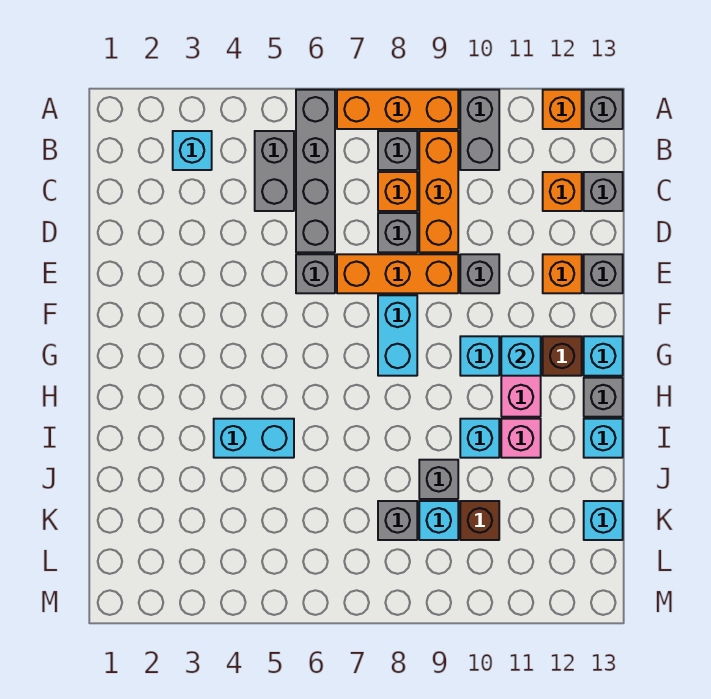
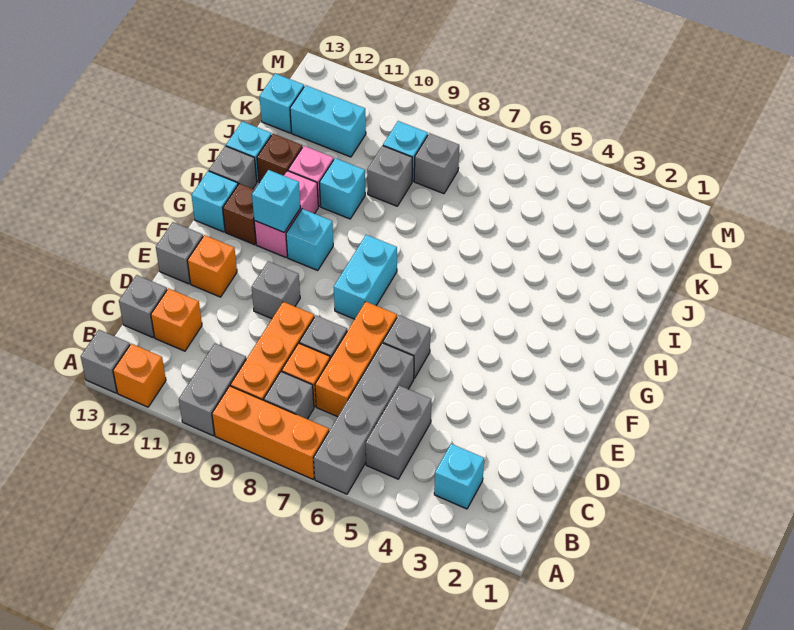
orange 1x3 brick [337,254,458,293] -> orange 1x3 brick turned to [315,302,397,417]
cyan 1x2 brick [214,419,294,458] -> cyan 1x2 brick moved to [290,85,366,157]
brown 1x1 brick [460,501,499,540] -> brown 1x1 brick moved to [257,134,302,183]

